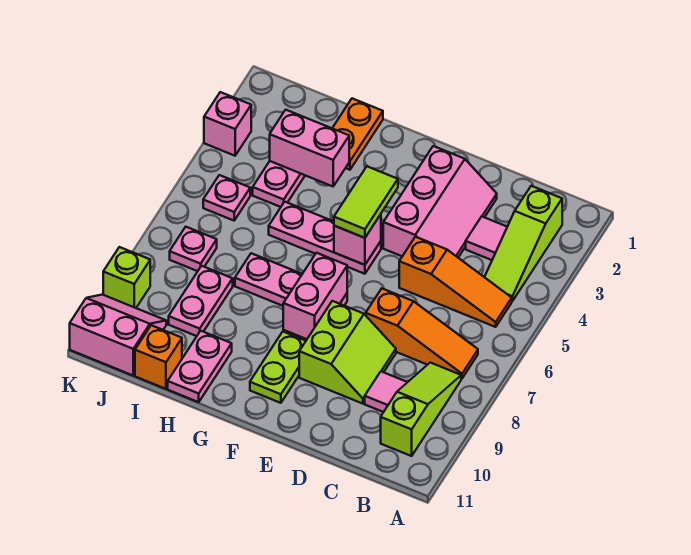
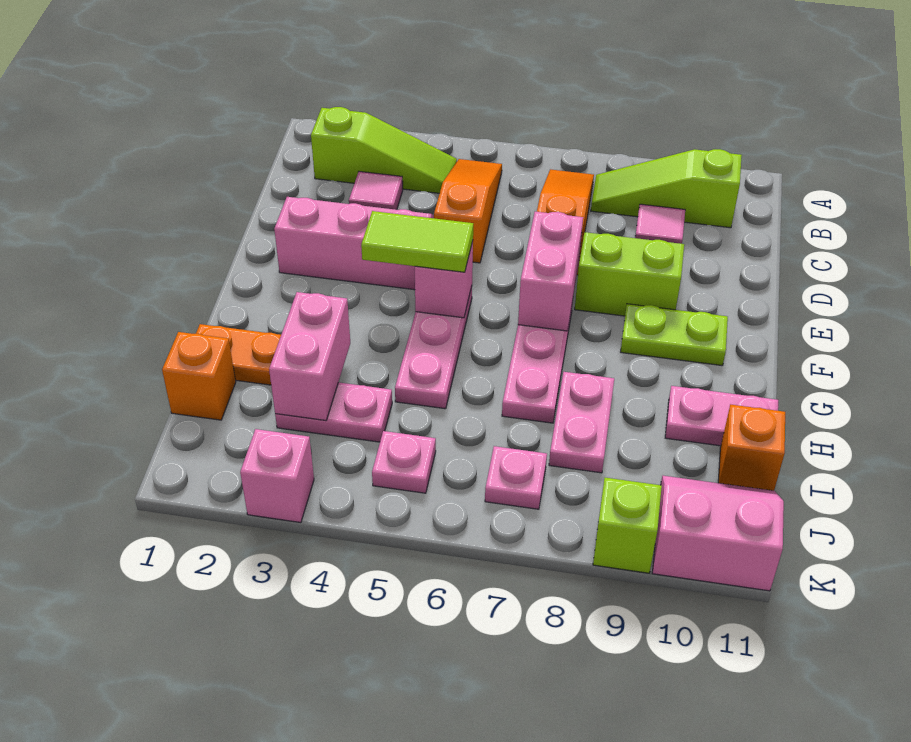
pink 1x2 brick [283,253,347,339] -> pink 1x2 brick turned to [518,212,583,331]
none -> orange 1x1 brick [162,332,236,420]
pink 1x2 plate [169,266,233,336] -> pink 1x2 plate turned to [549,372,614,473]
pink 2x2 slope [70,295,166,375] -> pink 2x2 slope turned to [652,476,784,591]

